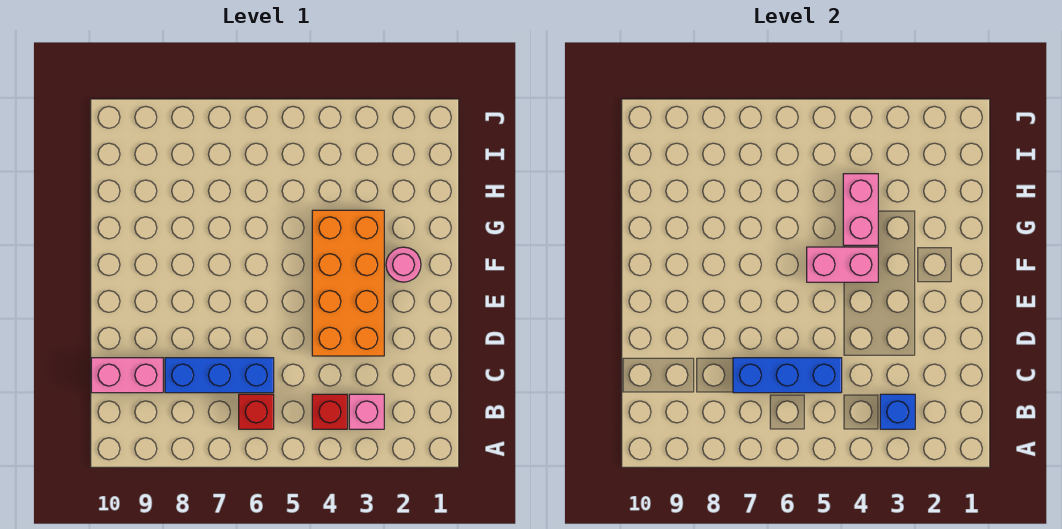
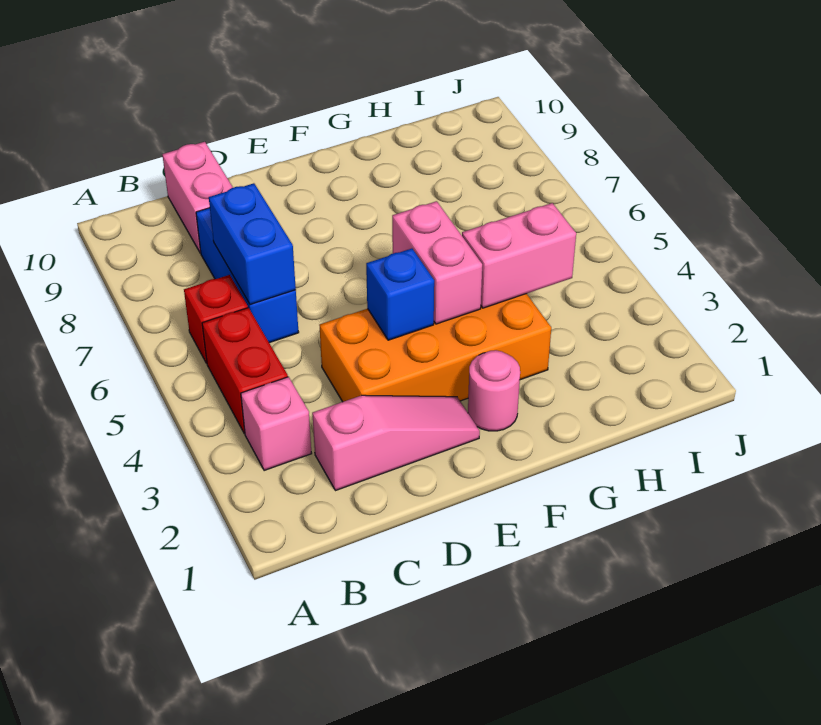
blue 1x1 brick [880,394,915,429] -> blue 1x1 brick moved to [366,249,434,340]
red 1x1 brick [312,394,347,429] -> red 1x2 brick [202,308,288,434]
none -> pink 1x3 slope [312,395,480,491]
blue 1x3 brick [733,358,842,393] -> blue 1x2 brick [209,183,296,305]

